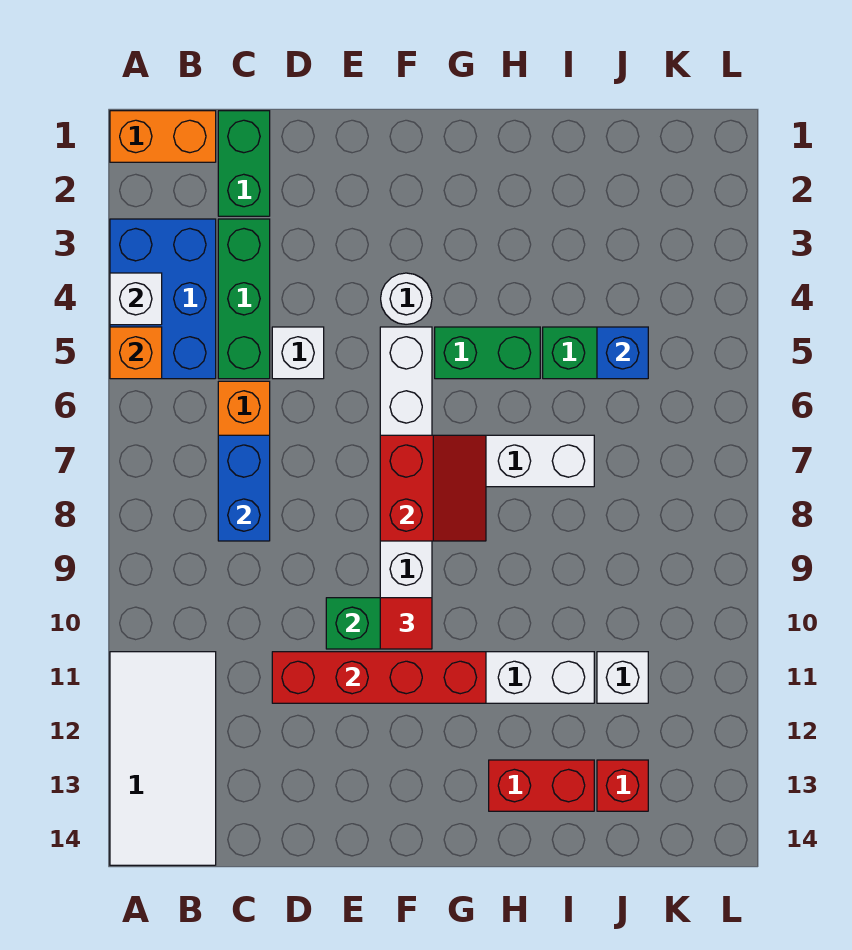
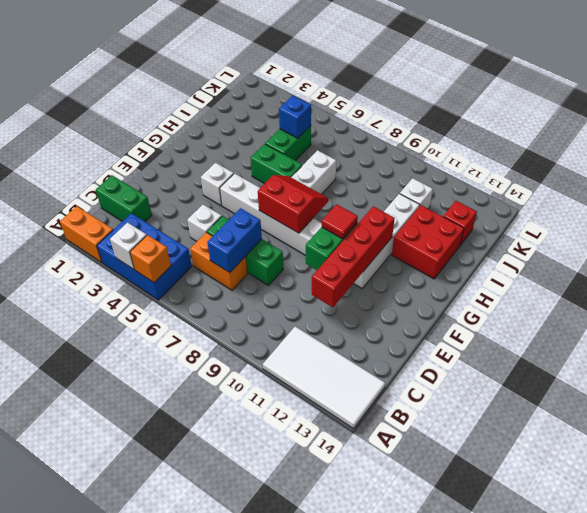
orange 1x2 brick [110,111,216,162] -> orange 1x2 brick turned to [60,206,113,262]
green 1x3 brick [218,219,270,379] -> green 1x3 brick moved to [207,216,283,285]
blue 1x2 brick [218,435,270,541] -> blue 1x2 brick turned to [207,208,262,273]
white 1x1 round brick [381,273,432,324] -> white 1x1 brick [201,163,234,206]
green 1x2 brick [435,327,540,379] -> green 1x2 brick turned to [251,144,302,184]
red 1x2 brick [489,760,594,811] -> red 2x2 brick [392,205,464,279]

